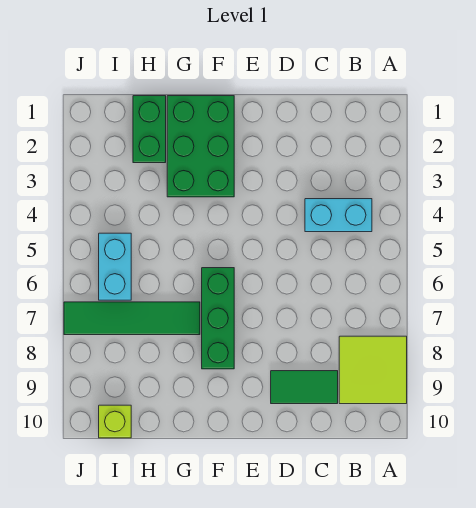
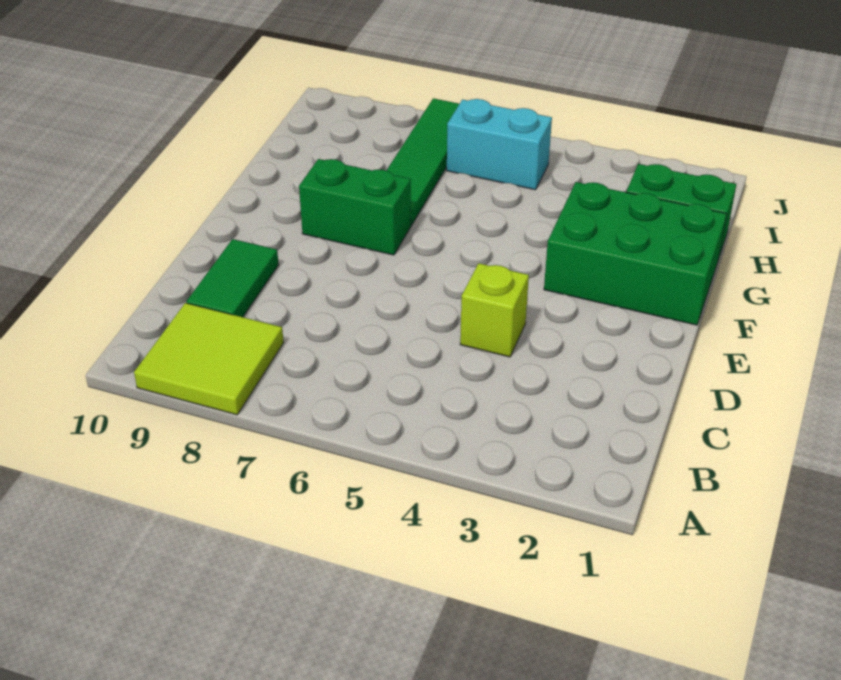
cyan 1x2 brick [305,199,372,232] -> none
green 1x3 brick [202,268,234,369] -> green 1x2 brick [299,159,411,255]
lime 1x1 brick [99,405,131,438] -> lime 1x1 brick moved to [460,263,529,357]

